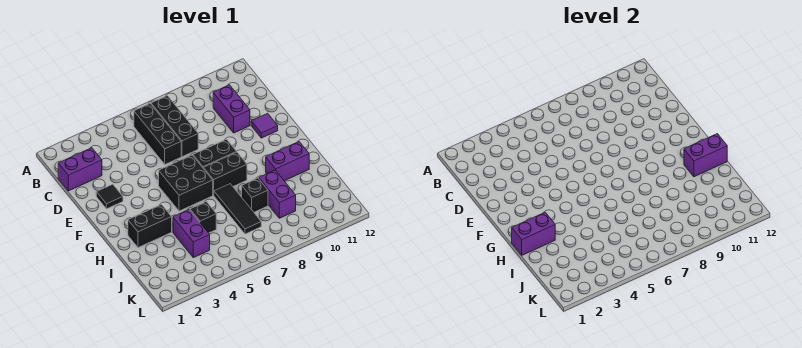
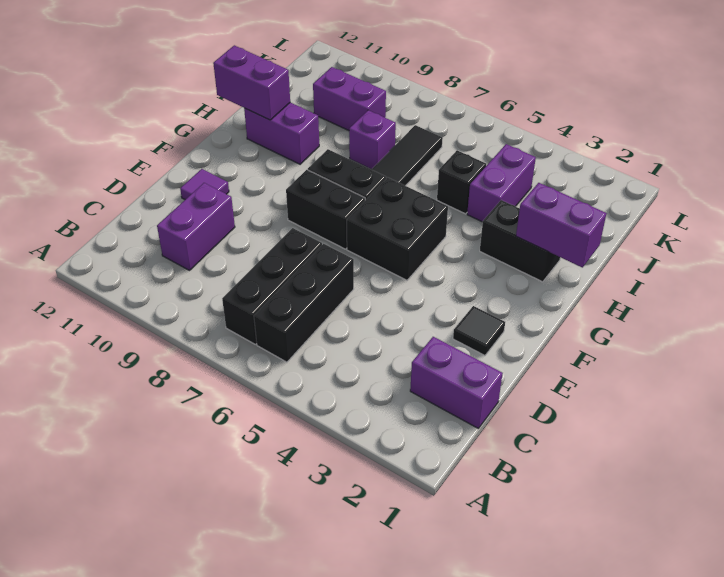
black 1x1 brick [242,178,268,212] -> purple 1x1 brick [349,110,396,169]
purple 1x2 brick [259,170,296,218] -> purple 1x2 brick turned to [313,67,386,130]

